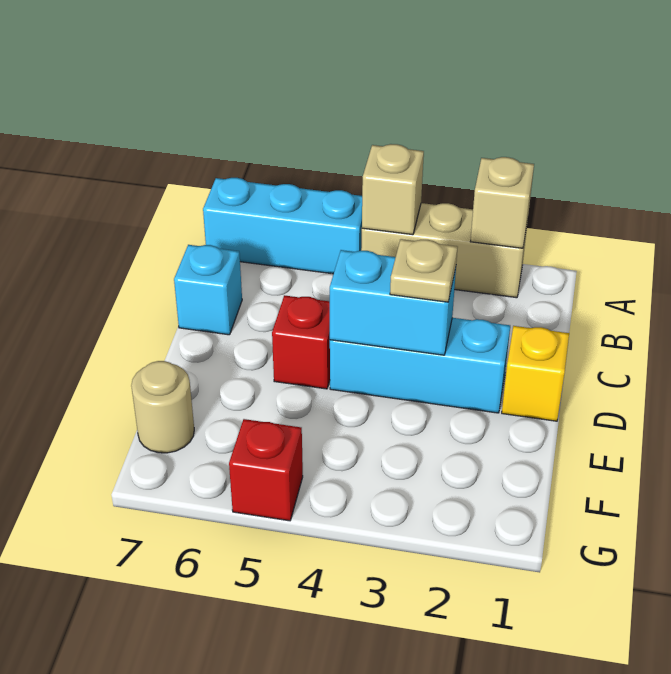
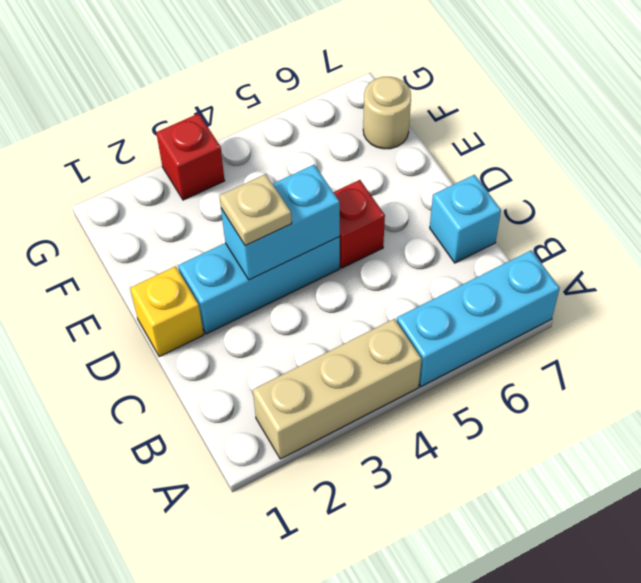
tan 1x1 brick [470,157,534,248] -> none
tan 1x1 brick [362,144,424,235] -> none
red 1x1 brick [229,419,303,521] -> red 1x1 brick moved to [156,113,225,200]

